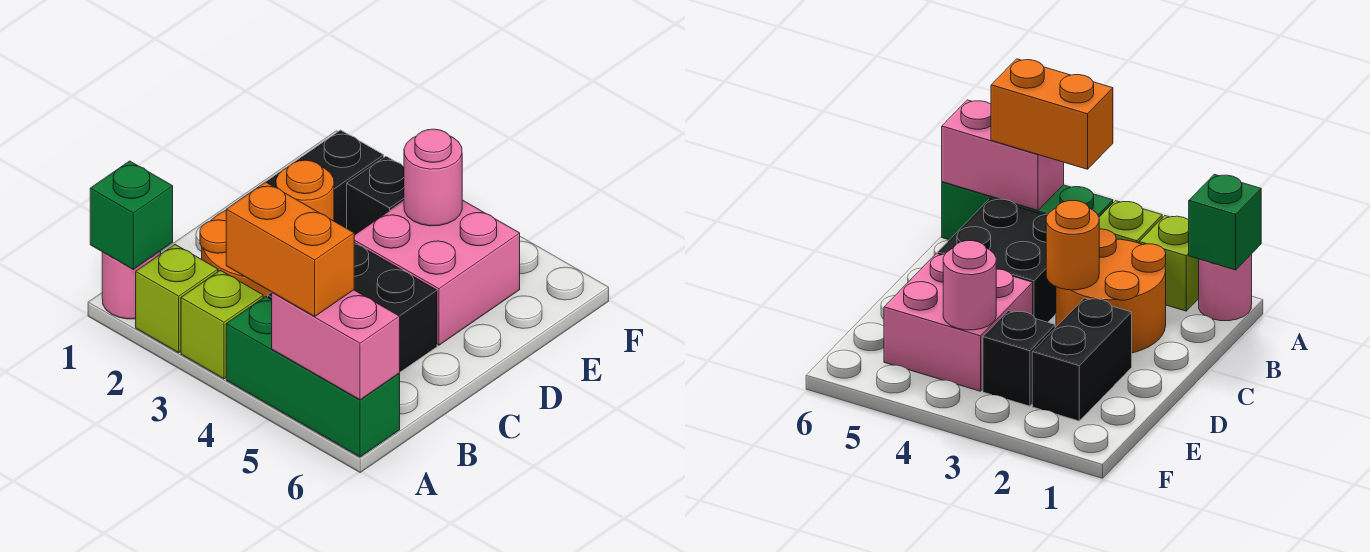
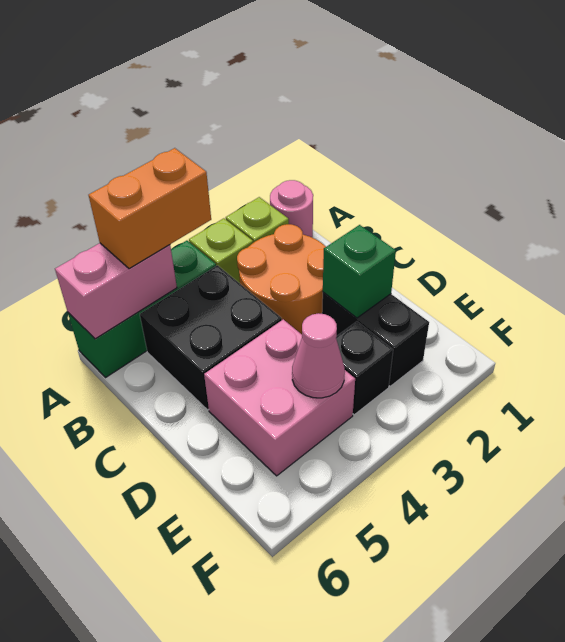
green 1x1 brick [90,161,173,269] -> green 1x1 brick moved to [323,225,396,318]
orange 1x1 round brick [276,160,334,221] -> none
pink 1x1 round brick [404,129,462,226] -> pink 1x1 cone [292,313,345,398]

